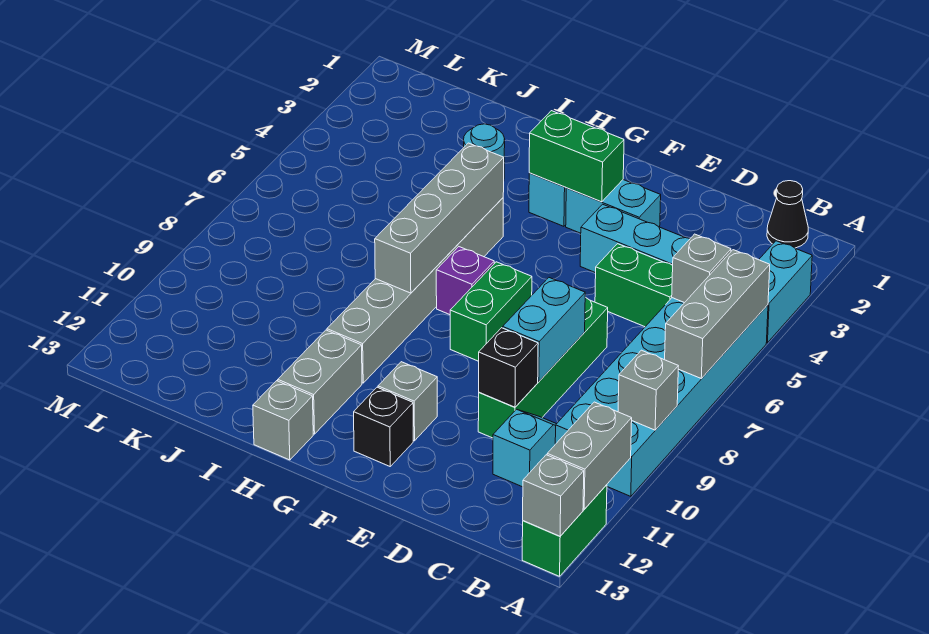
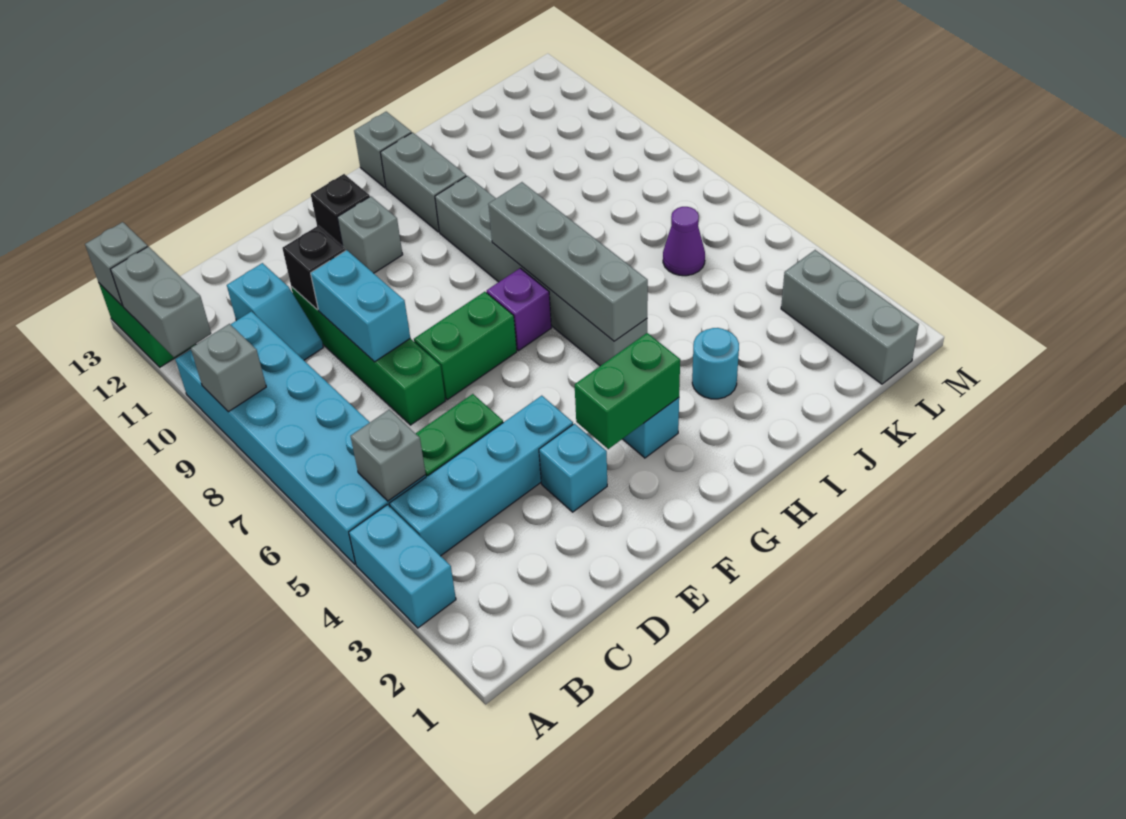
grey 1x3 brick [665,250,770,379] -> grey 1x3 brick moved to [781,250,919,384]
black 1x1 cone [767,181,808,248] -> none
cyan 1x2 brick [566,180,661,233] -> cyan 1x1 brick [539,424,607,512]
green 1x2 brick [450,262,532,361] -> green 1x2 brick turned to [414,292,517,400]
none -> purple 1x1 cone [663,207,705,276]

